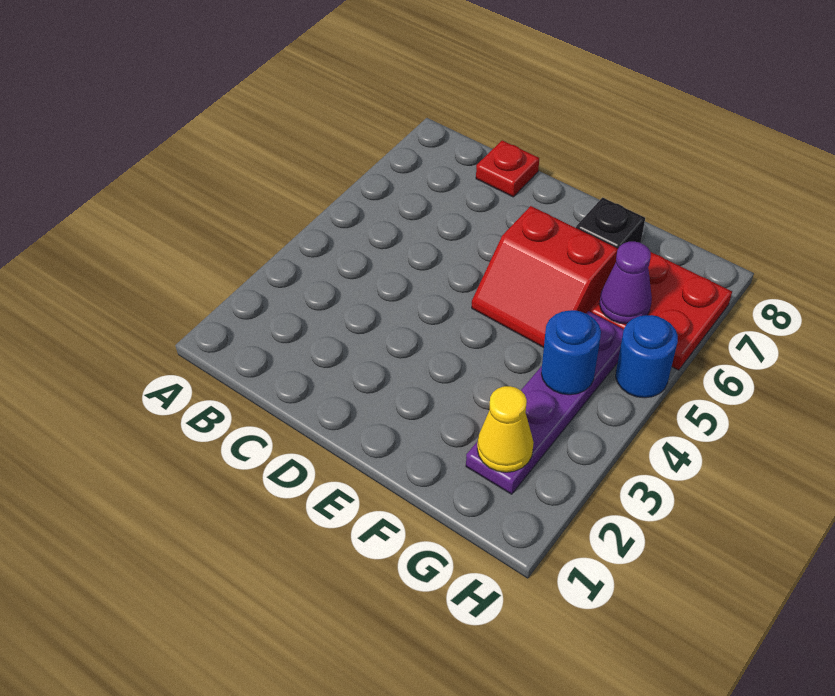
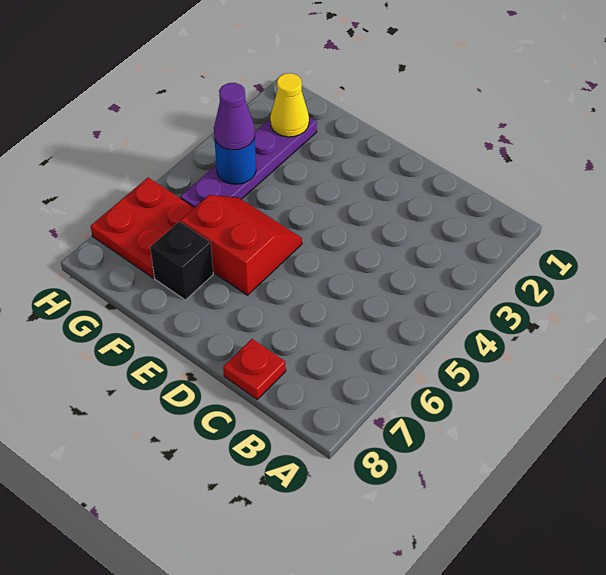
purple 1x1 cone [599,242,652,324] -> purple 1x1 cone moved to [214,83,255,150]
blue 1x1 round brick [616,315,678,398] -> none

